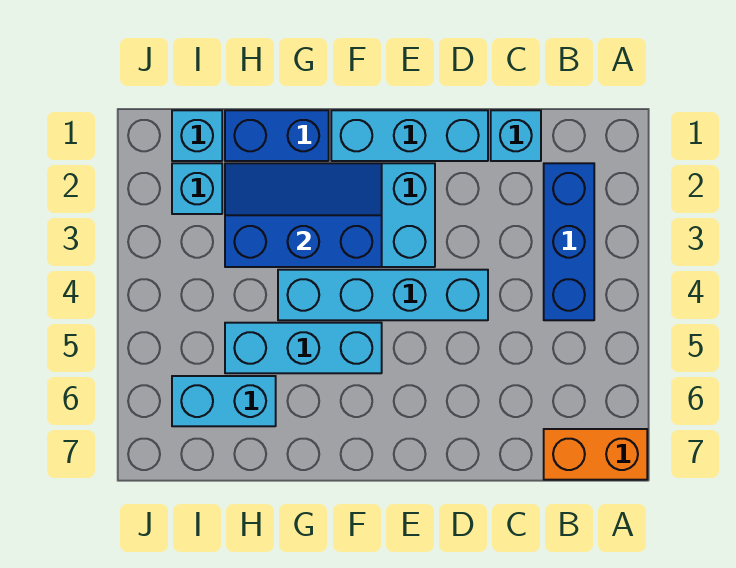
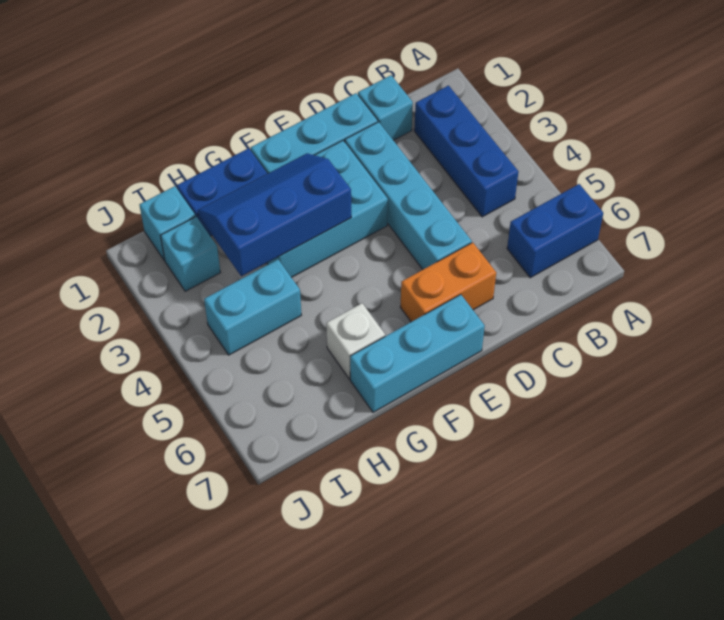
none -> blue 1x2 brick [507,184,603,278]
orange 1x2 brick [544,429,647,480] -> orange 1x2 brick moved to [400,242,496,322]
cyan 1x4 brick [278,270,488,320] -> cyan 1x4 brick turned to [345,122,472,269]
cyan 1x3 brick [225,323,382,373] -> cyan 1x3 brick moved to [350,295,485,412]
none -> white 1x1 brick [326,303,385,379]
cyan 1x2 brick [172,376,276,426] -> cyan 1x2 brick moved to [204,260,301,355]

